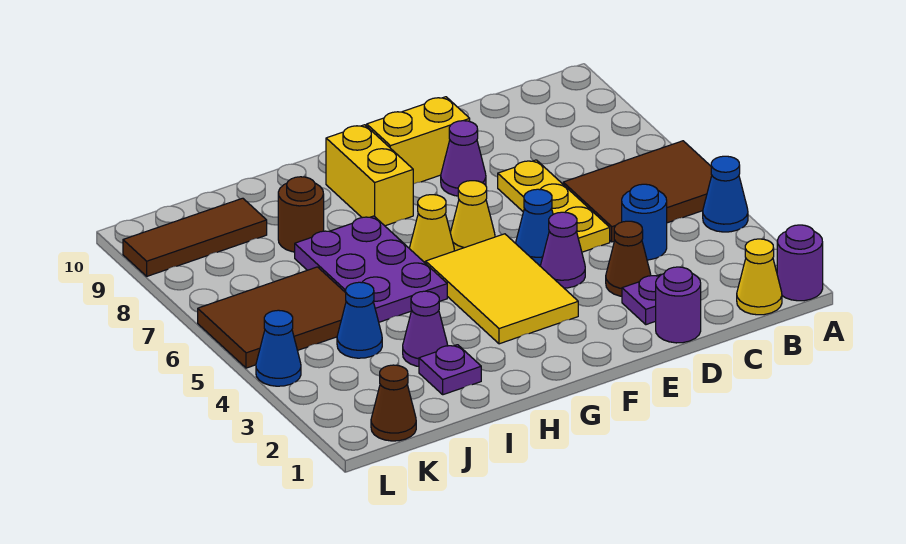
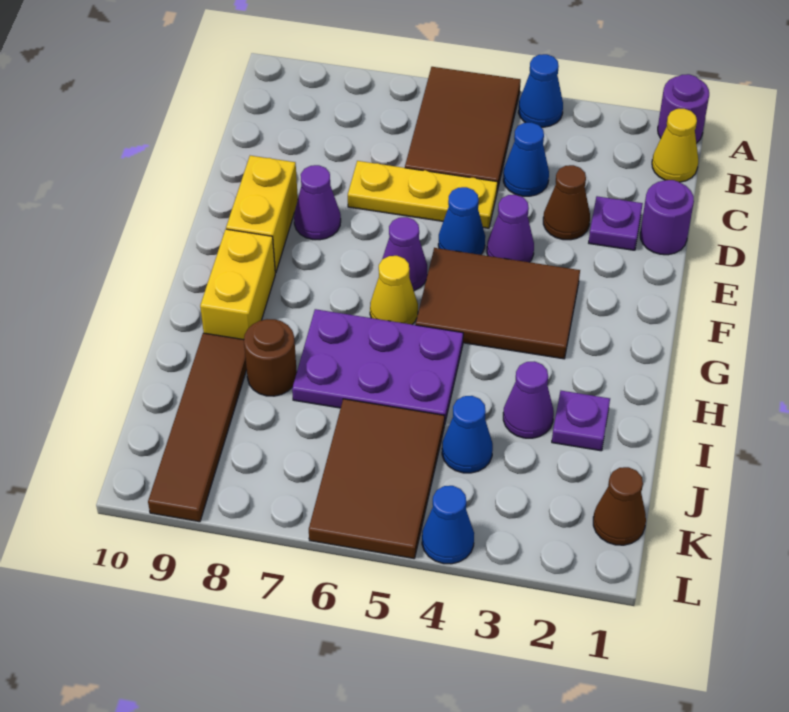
blue 1x1 round brick [622,184,667,260] -> blue 1x1 cone [503,122,549,196]
yellow 2x3 tile [426,234,578,344] -> brown 2x3 tile [416,248,580,359]
yellow 1x1 cone [450,181,495,251] -> purple 1x1 cone [382,217,427,291]
yellow 1x2 brick [326,125,413,226] -> yellow 1x2 brick turned to [200,229,275,340]
brown 1x3 tile [123,198,267,276] -> brown 1x4 tile [148,333,247,522]

